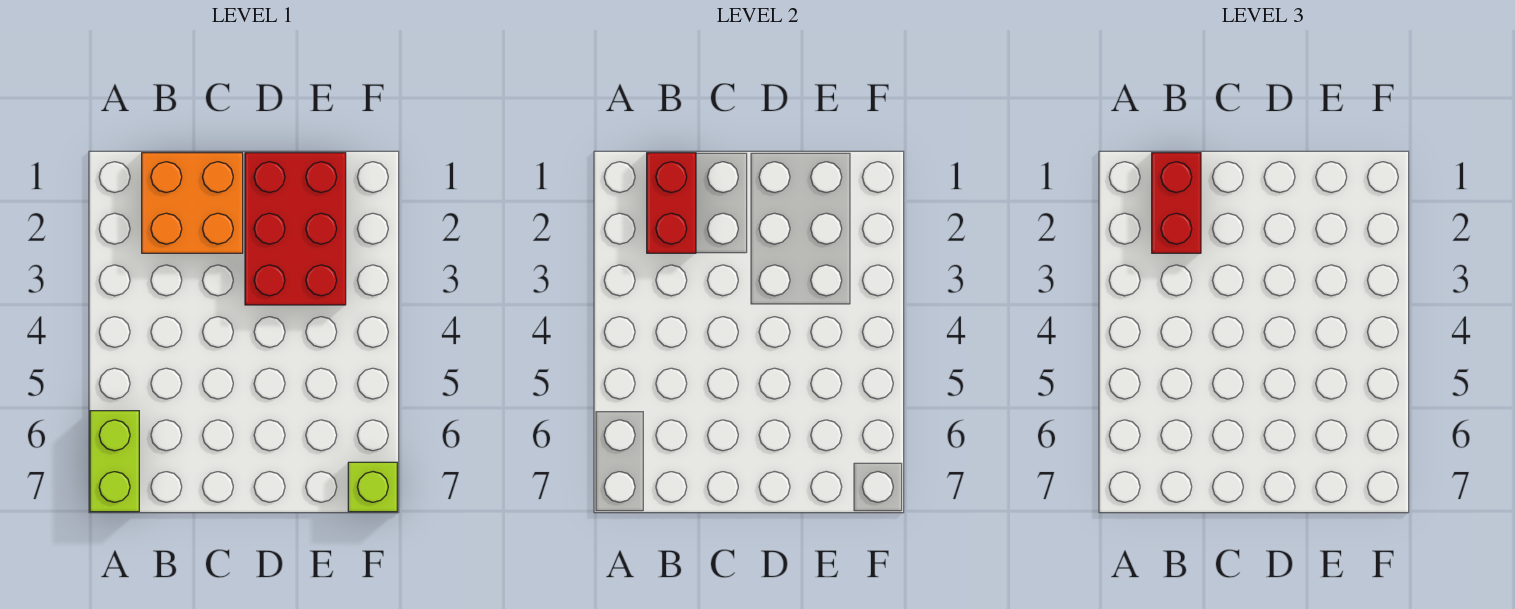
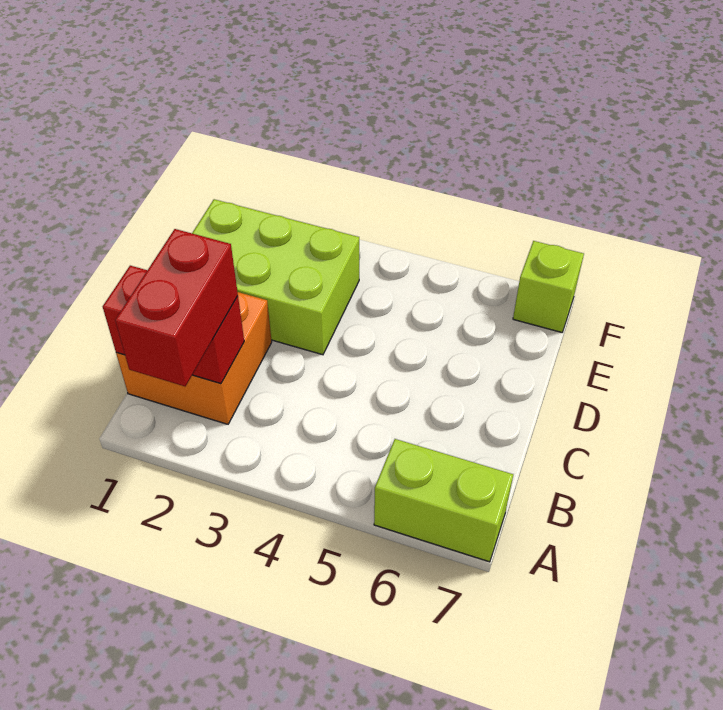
red 1x2 brick [1152,153,1201,253] -> red 1x2 brick turned to [115,229,238,386]
red 2x3 brick [245,153,346,305] -> lime 2x3 brick [192,199,359,355]

